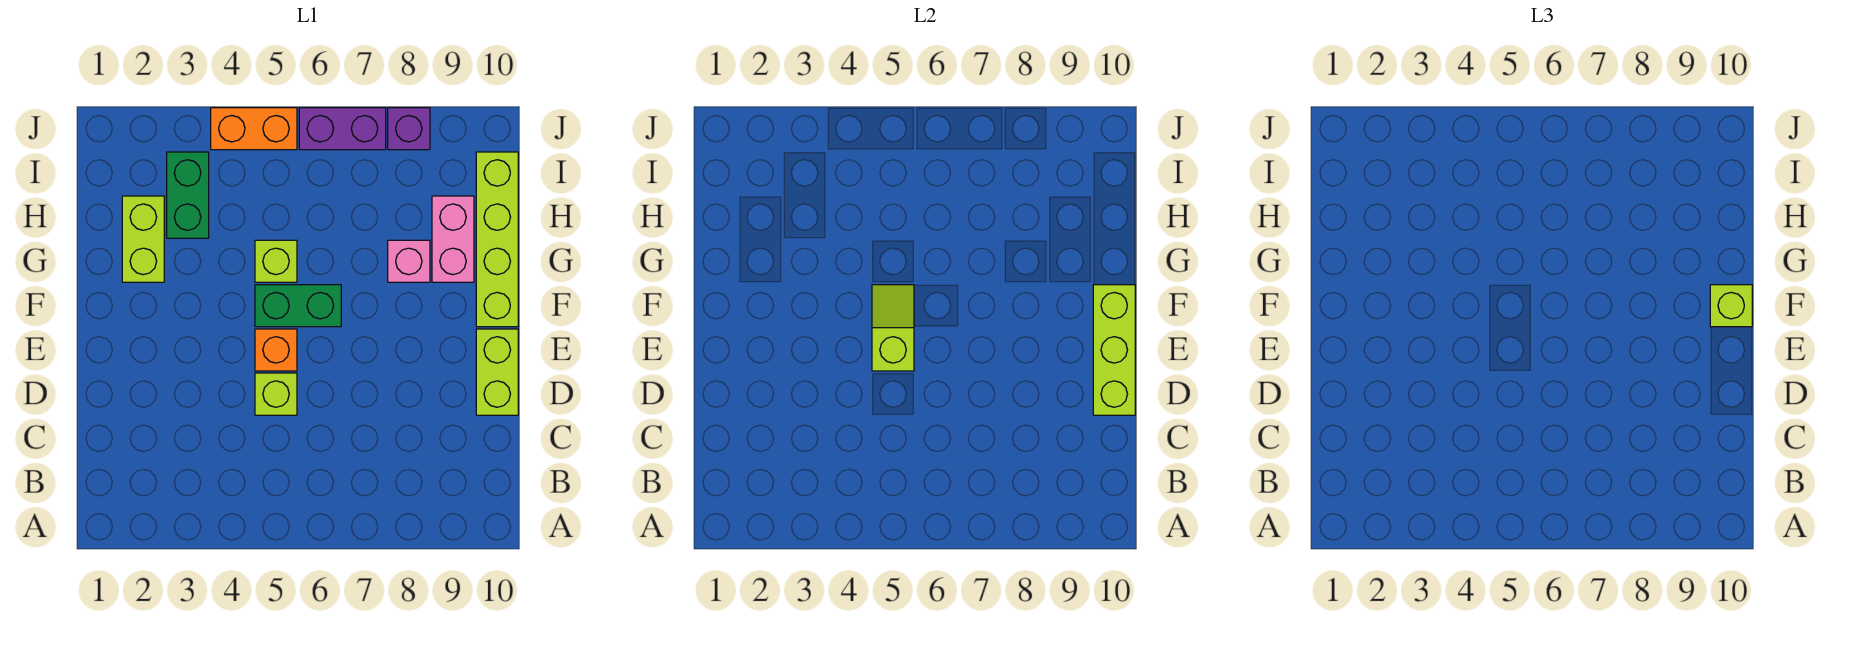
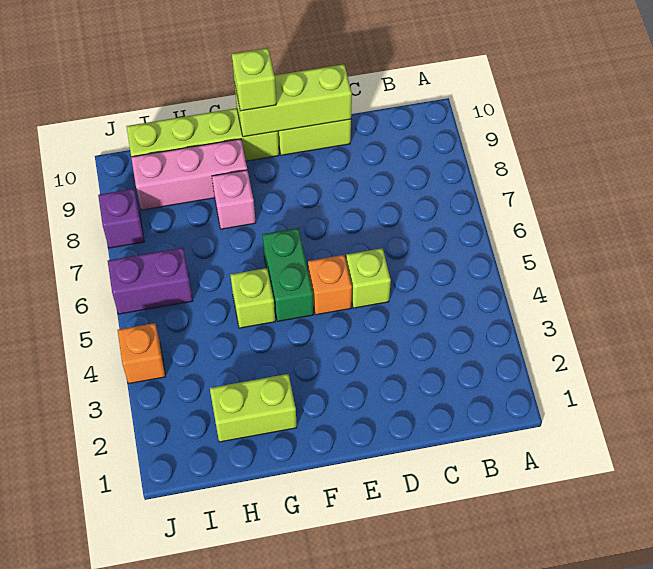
lime 1x2 slope [872,285,914,371] -> none
pink 1x2 brick [432,196,474,282] -> pink 1x3 brick [131,139,247,210]
green 1x2 brick [167,152,209,238] -> none
orange 1x2 brick [211,108,297,150] -> orange 1x1 brick [118,323,165,384]
purple 1x2 brick [299,108,386,150] -> purple 1x2 brick turned to [108,248,193,314]

